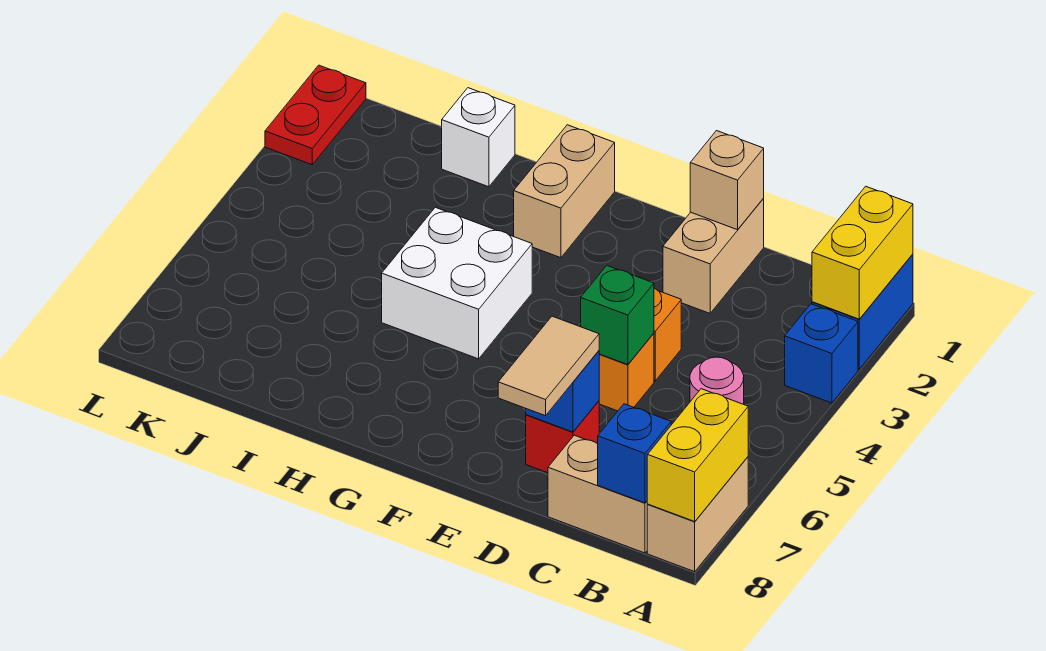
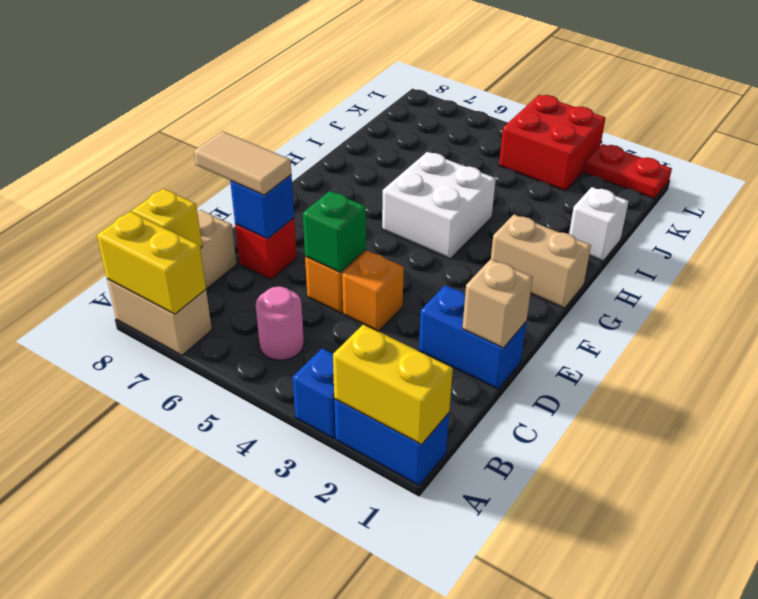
blue 1x1 brick [598,404,671,503] -> yellow 1x1 brick [132,189,202,248]
tan 1x2 brick [663,198,764,313] -> blue 1x2 brick [419,285,526,389]
none -> red 2x2 brick [499,95,605,191]

